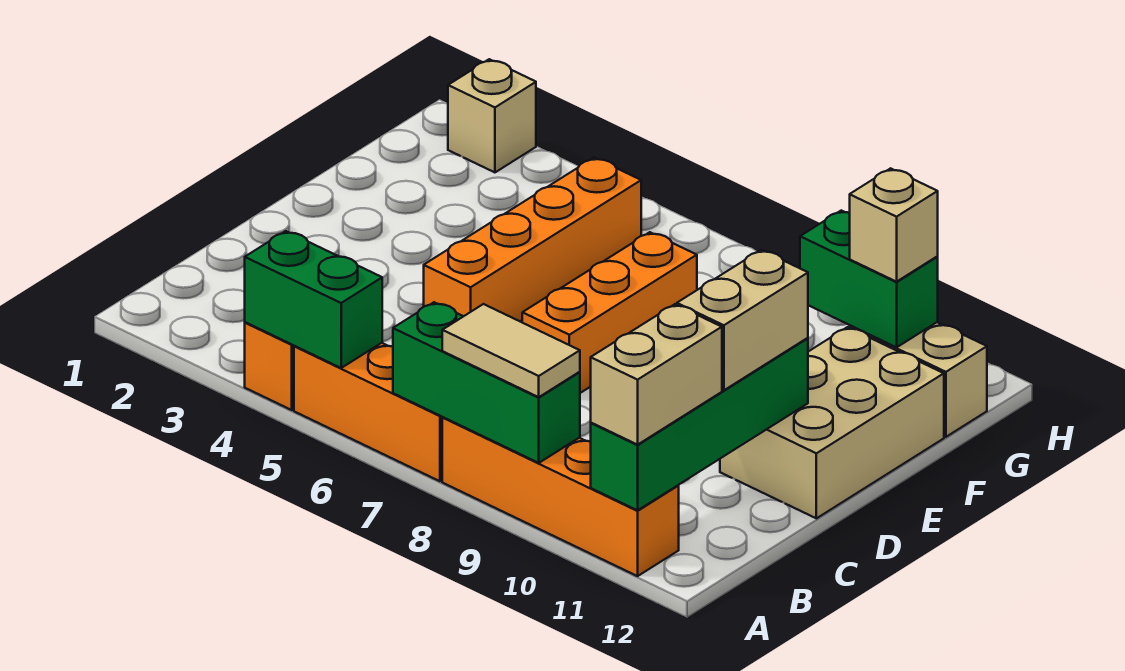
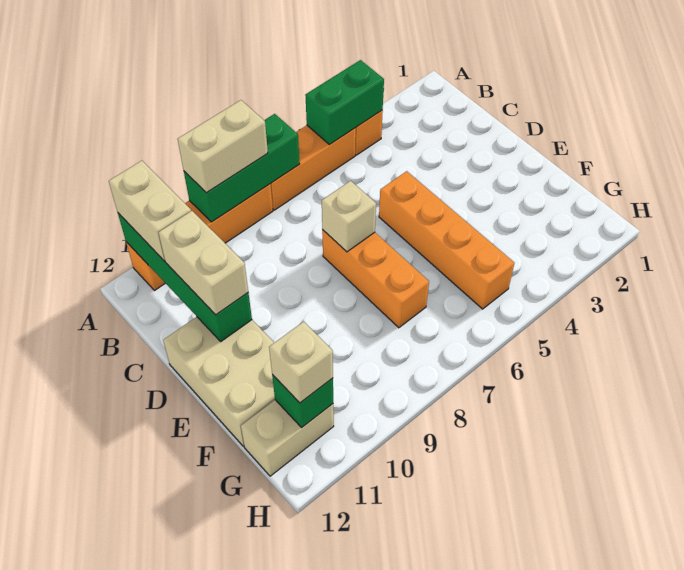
tan 1x2 tile [442,304,580,397] -> tan 1x2 brick [178,100,268,193]
green 1x2 brick [800,211,938,347] -> green 1x1 brick [272,375,333,427]
tan 1x1 brick [448,59,536,172] -> tan 1x1 brick moved to [322,181,376,252]

